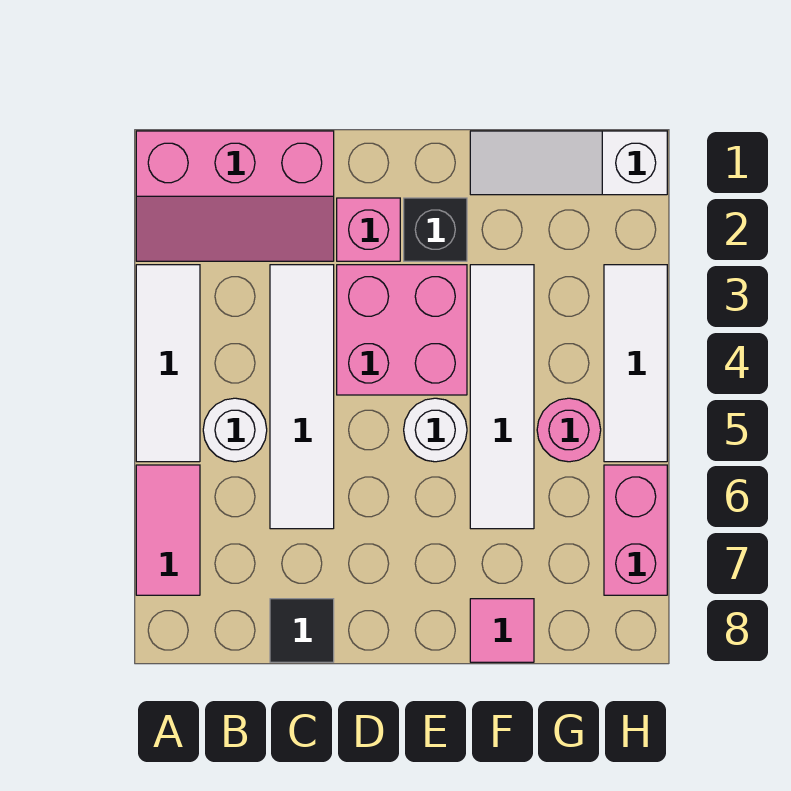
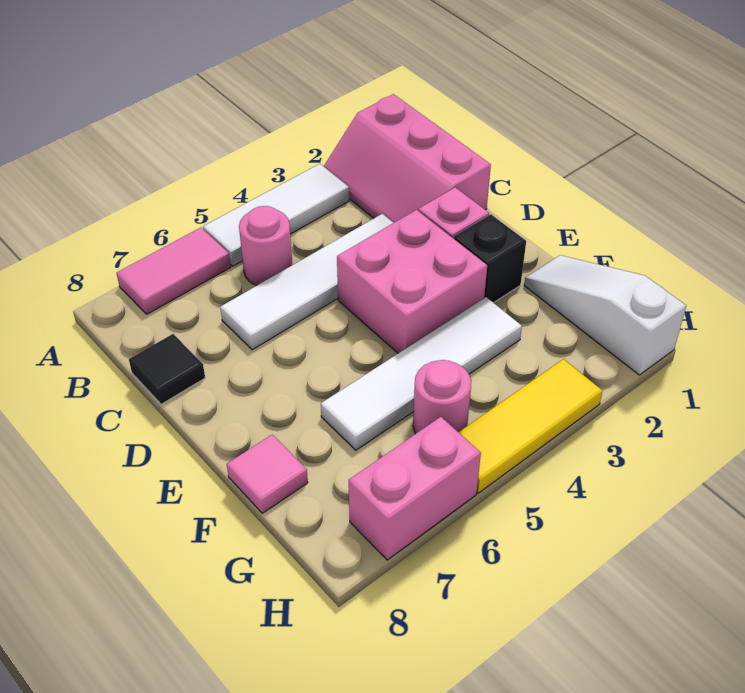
white 1x1 round brick [203,398,267,462] -> pink 1x1 round brick [239,206,292,285]
white 1x1 round brick [404,398,467,462] -> none
white 1x3 tile [604,265,667,462] -> yellow 1x3 tile [459,359,603,493]

